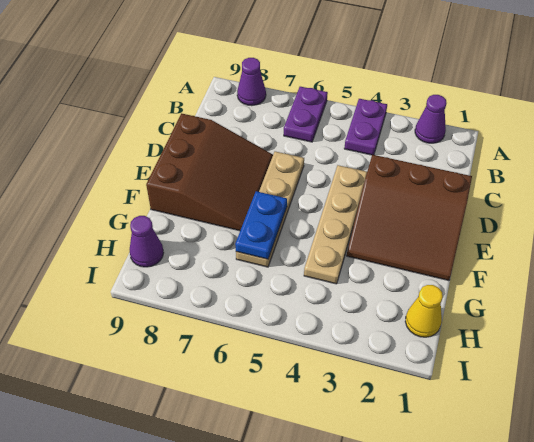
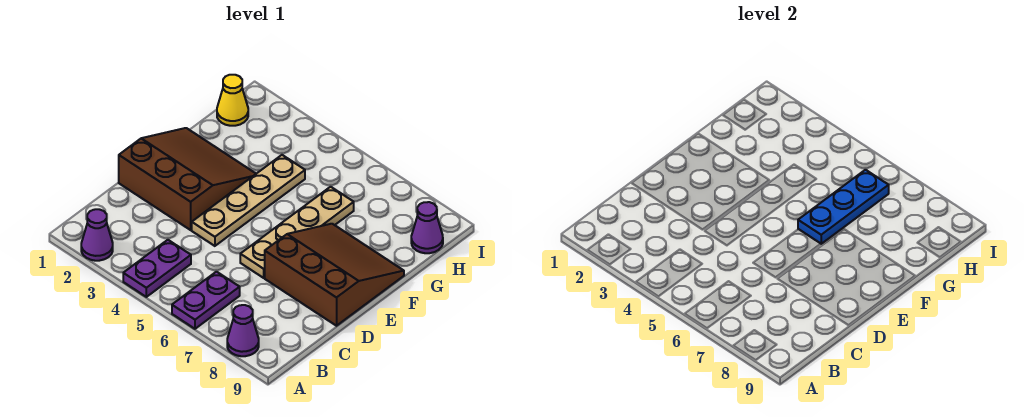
brown 3x3 slope [146,113,273,231] -> brown 3x3 slope turned to [265,224,404,326]
blue 1x2 plate [235,191,287,259] -> blue 1x3 plate [798,170,889,244]

